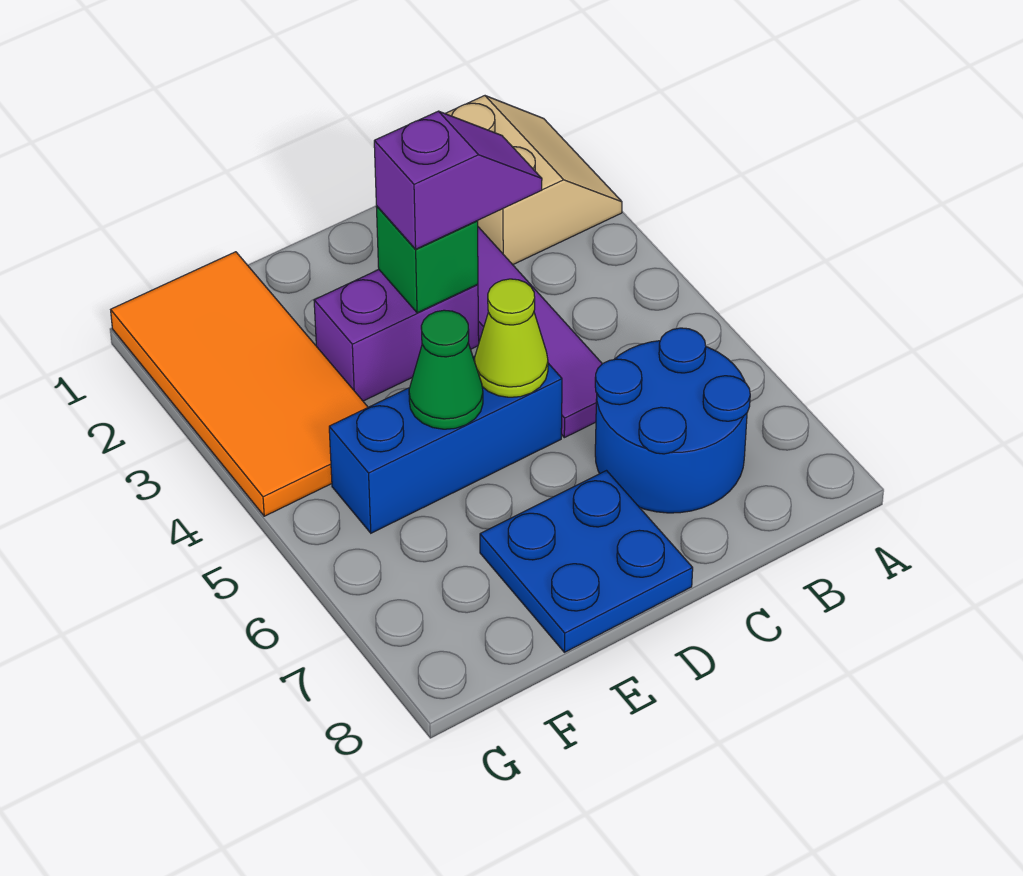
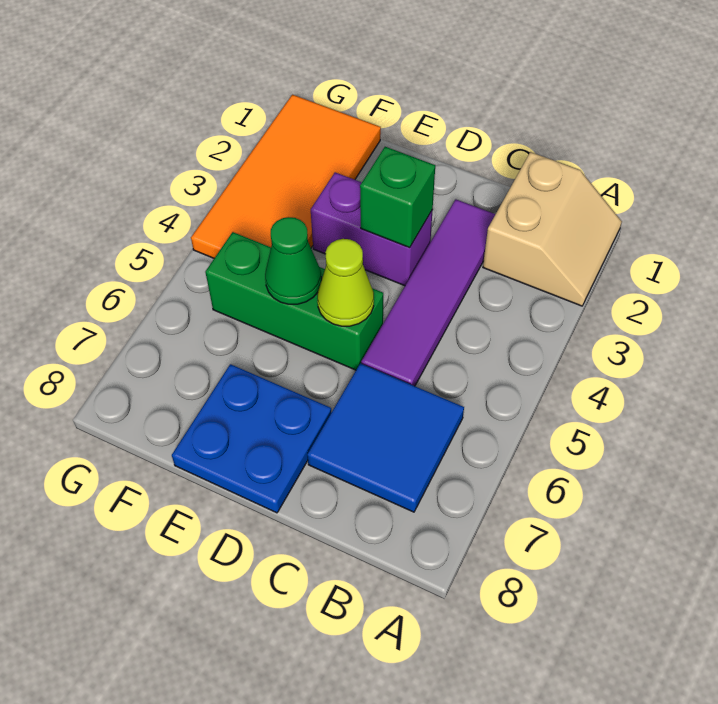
blue 2x2 round brick [595,328,750,513] -> blue 2x2 tile [307,363,464,512]
purple 1x2 slope [374,111,542,249] -> none
blue 1x3 brick [329,356,562,533] -> green 1x3 brick [205,232,383,370]

